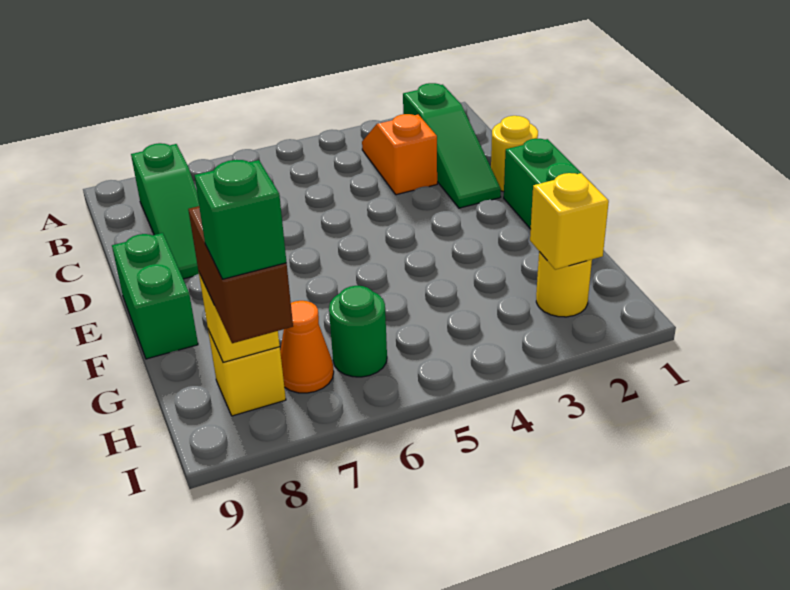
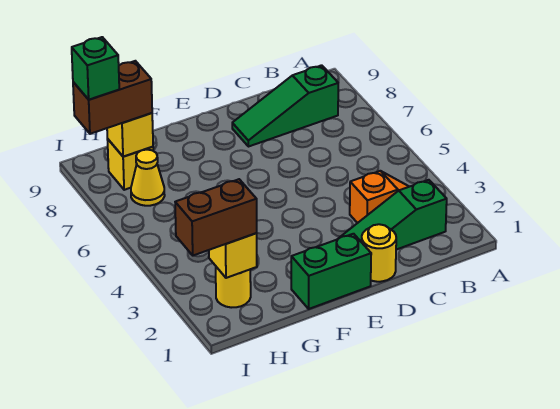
green 1x2 brick [112,233,198,359] -> none
none -> brown 1x2 brick [175,179,257,256]
green 1x1 round brick [329,286,387,377] -> none
orange 1x1 cone [280,301,334,393] -> yellow 1x1 cone [131,150,165,206]

